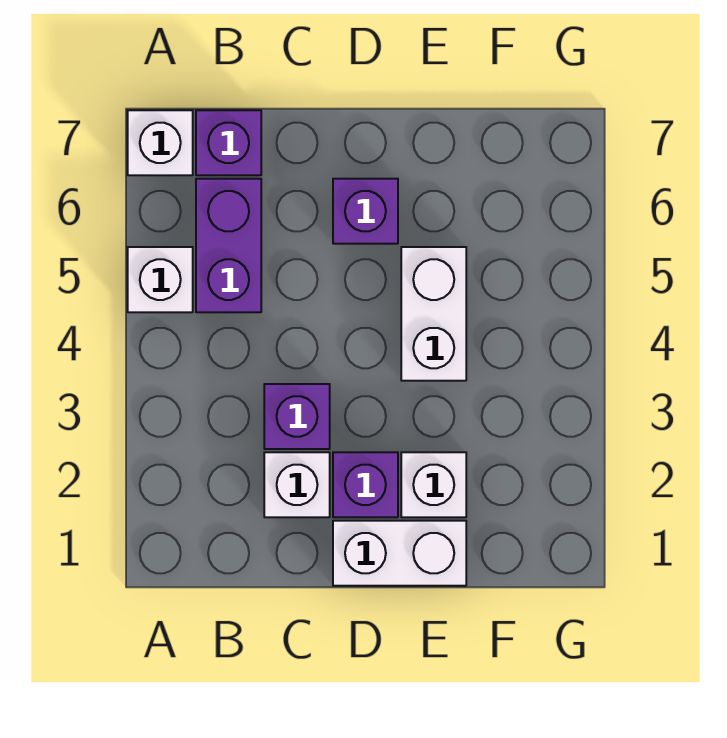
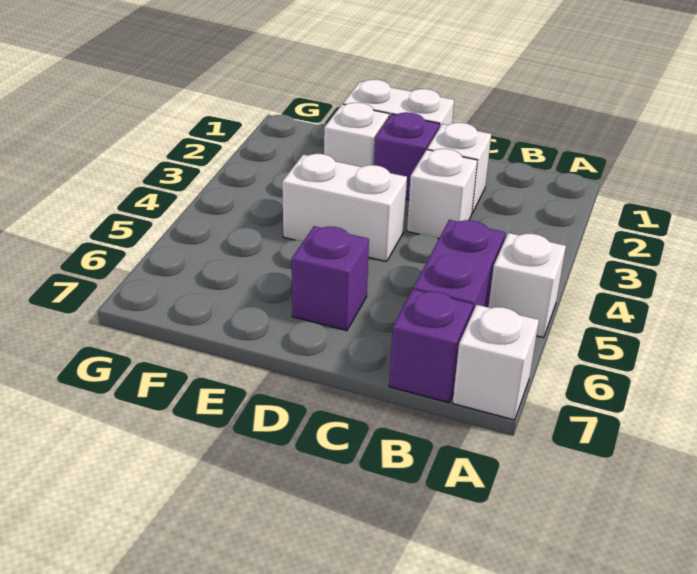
purple 1x1 brick [264,384,330,449] -> white 1x1 brick [407,149,477,239]
white 1x2 brick [401,247,466,381] -> white 1x2 brick turned to [282,154,407,262]

